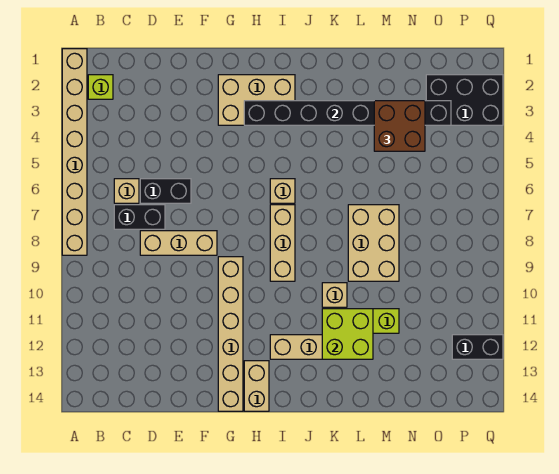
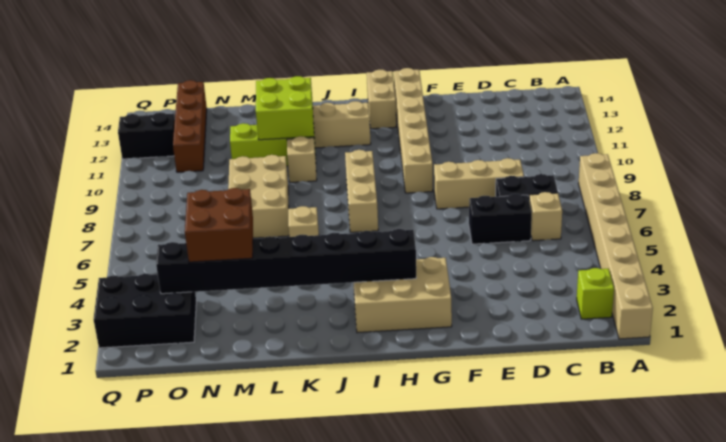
tan 1x1 brick [270,179,295,203] -> tan 1x1 brick moved to [288,206,319,237]
none -> brown 1x4 brick [173,80,207,172]

